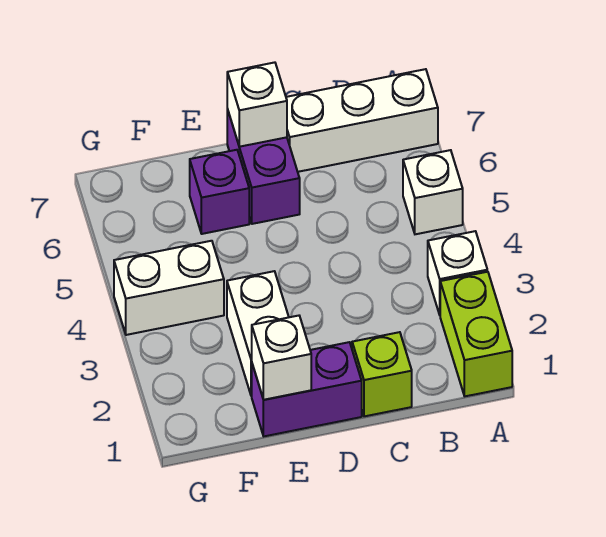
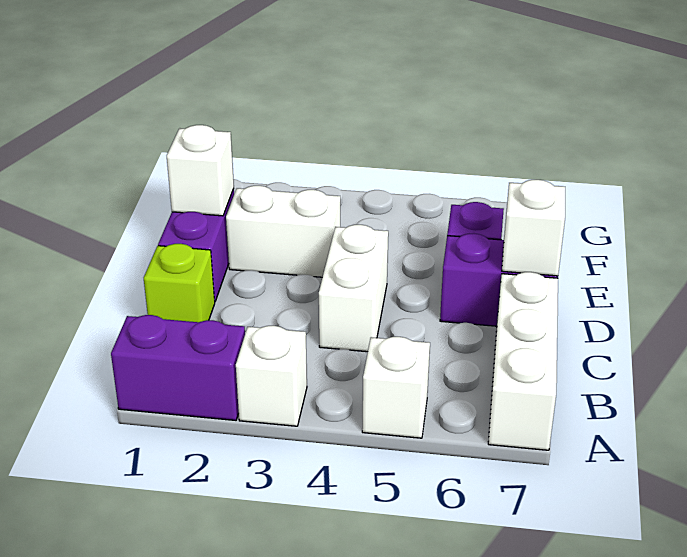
lime 1x2 brick [440,272,512,396] -> purple 1x2 brick [111,315,245,420]
white 1x2 brick [114,241,224,335] -> white 1x2 brick moved to [319,225,388,352]

